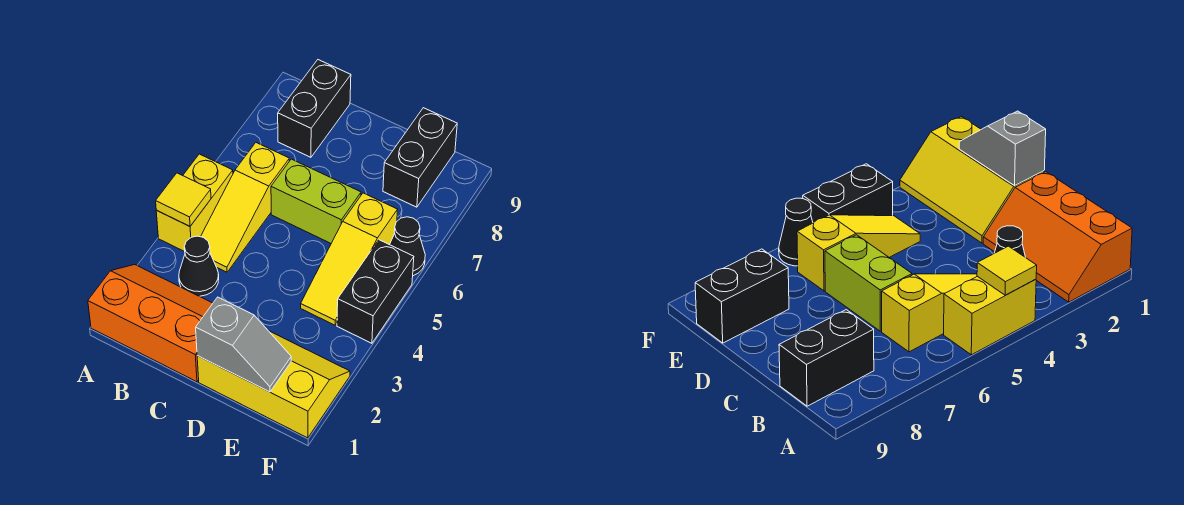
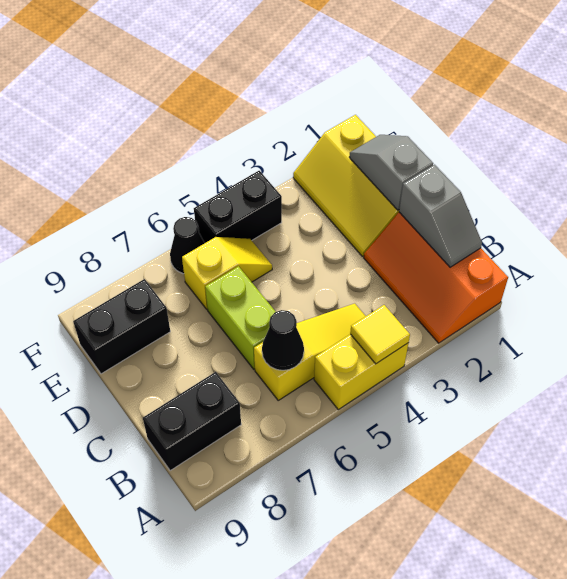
none -> grey 1x2 slope [399,165,482,267]
black 1x1 cone [179,236,219,296] -> black 1x1 cone moved to [262,310,304,370]
yellow 1x3 slope [301,193,398,325] -> yellow 1x2 slope [182,237,272,309]

